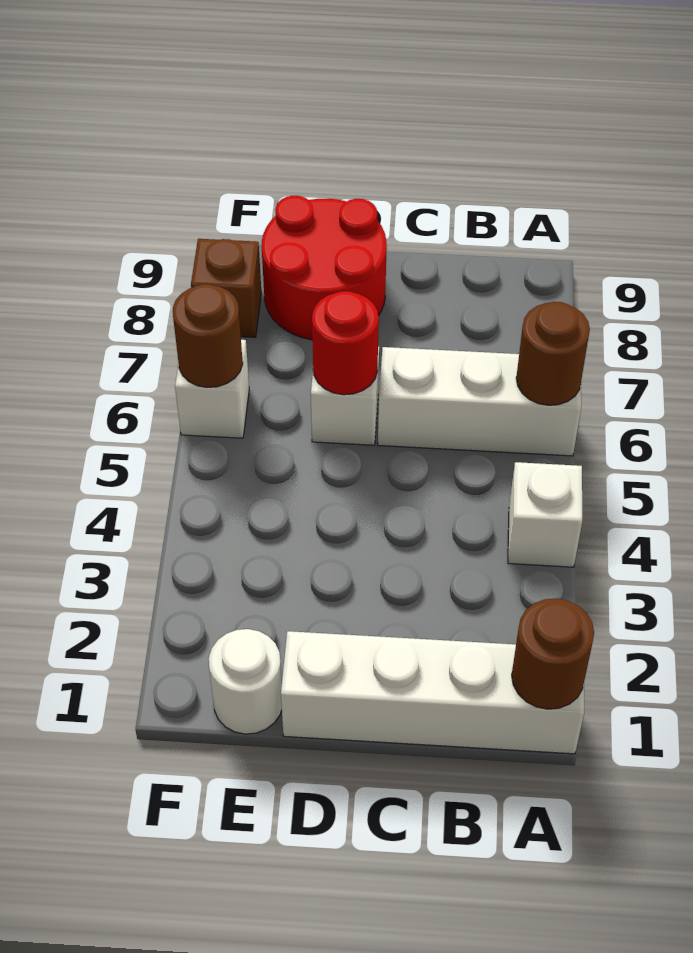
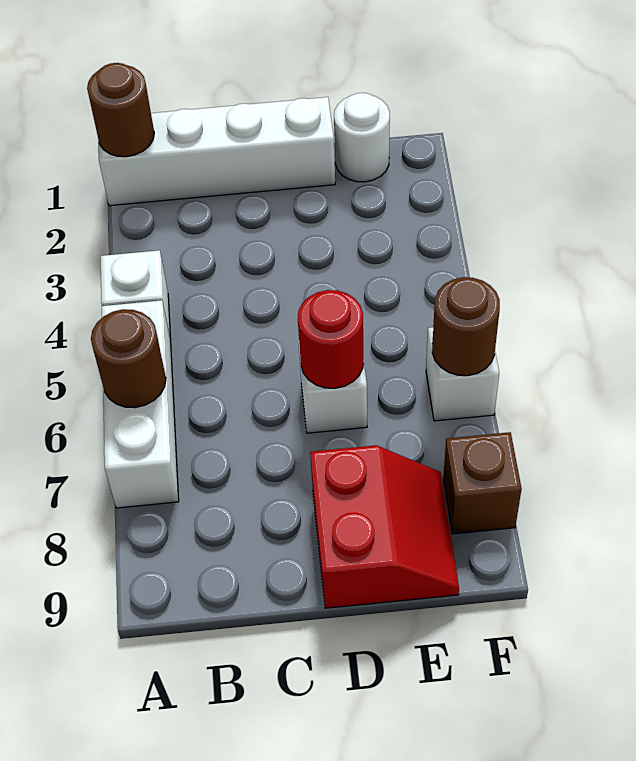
white 1x3 brick [378,347,581,456] -> white 1x3 brick turned to [102,300,179,508]
red 2x2 round brick [262,196,387,340] -> red 2x2 slope [310,445,459,608]

